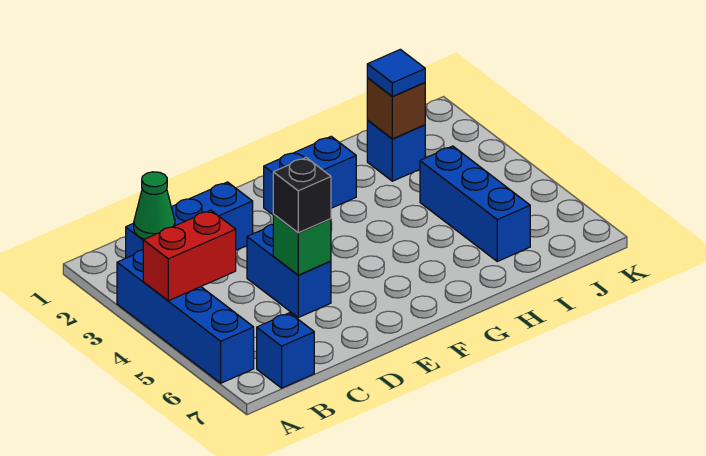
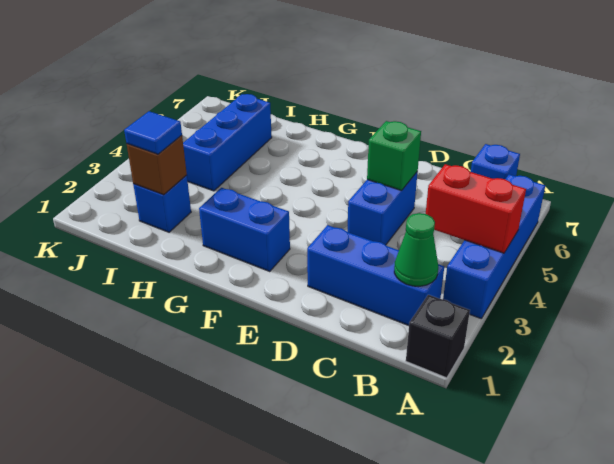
black 1x1 brick [273,158,331,233] -> black 1x1 brick moved to [406,295,470,378]

